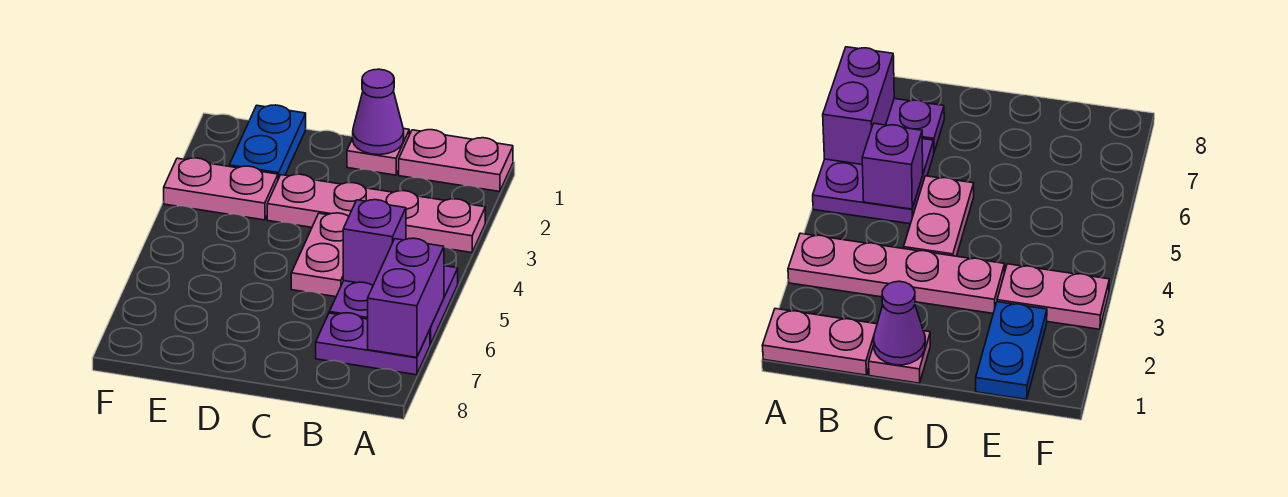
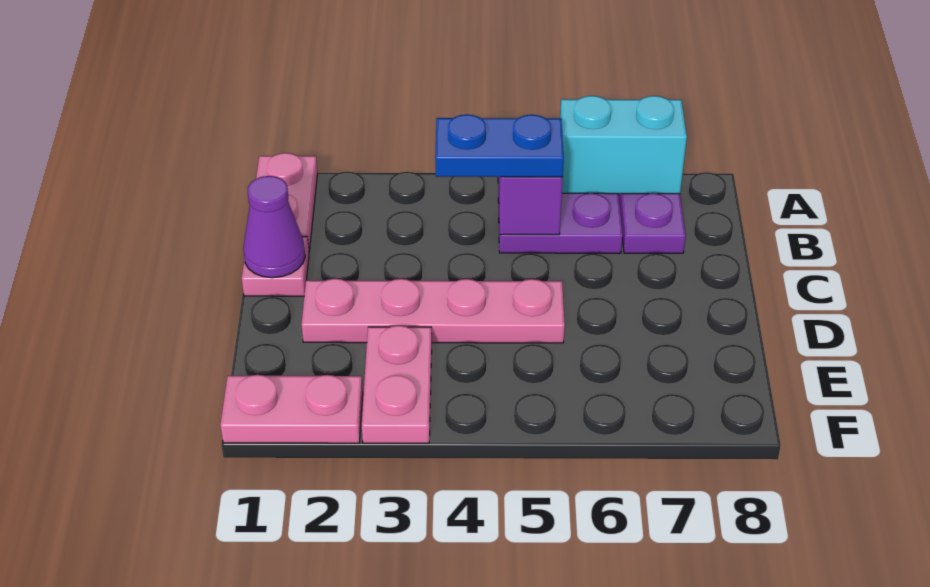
pink 1x4 plate [267,174,485,253] -> pink 1x4 plate turned to [301,279,565,343]
purple 1x2 brick [368,238,444,357] -> cyan 1x2 brick [560,96,687,194]
pink 1x2 plate [291,213,349,297] -> pink 1x2 plate moved to [220,375,363,443]
blue 1x2 plate [229,105,306,179] -> blue 1x2 plate moved to [435,115,564,177]

